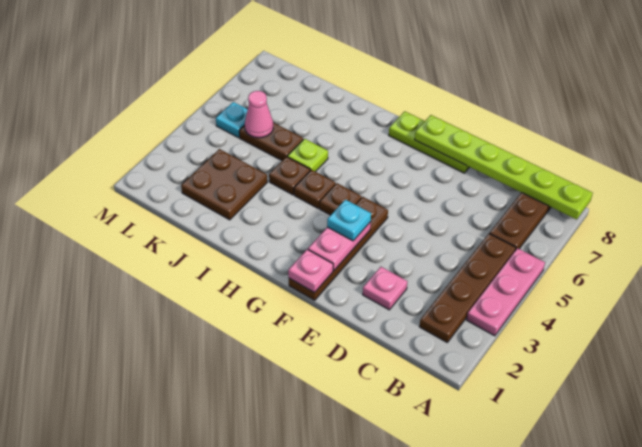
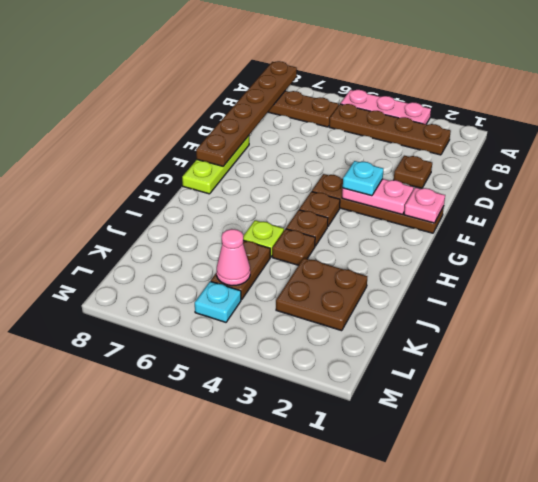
lime 1x6 plate [415,115,593,220] -> brown 1x6 plate [196,61,297,166]
pink 1x1 plate [363,267,407,310] -> brown 1x1 plate [394,156,432,188]

